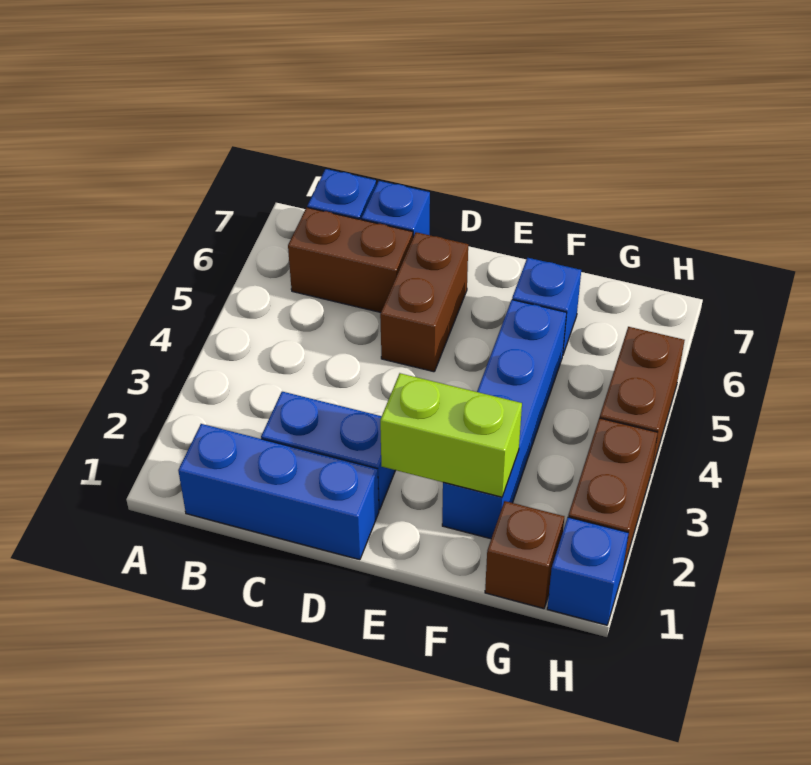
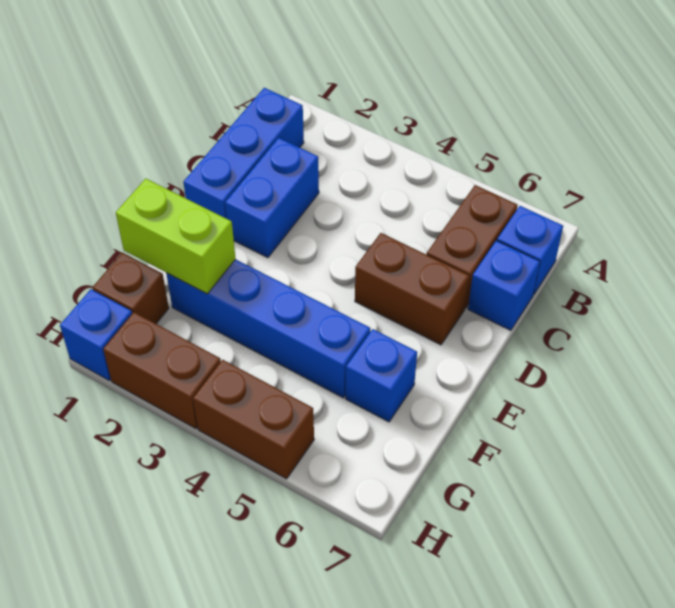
lime 1x2 brick [380,373,522,497] -> lime 1x2 brick turned to [116,179,236,294]

